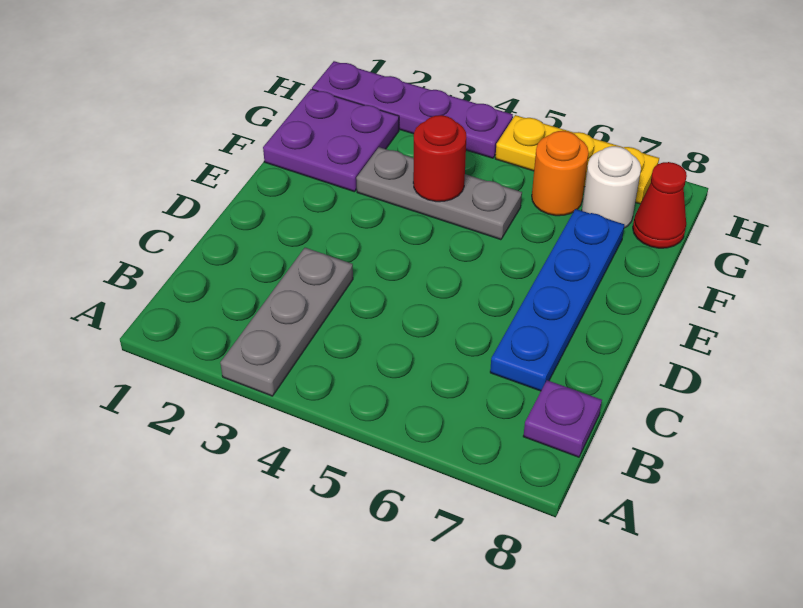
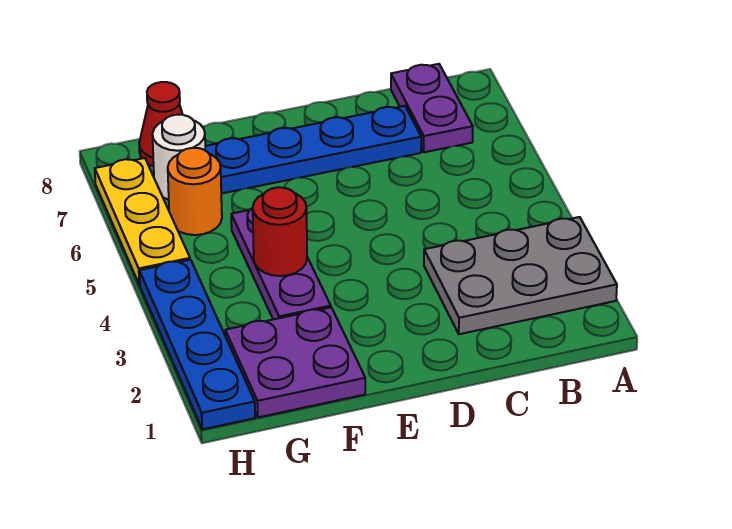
grey 1x3 plate [220,248,353,396] -> grey 2x3 plate [424,217,617,334]
purple 1x1 plate [523,380,602,457] -> purple 1x2 plate [391,64,473,152]
grey 1x3 plate [356,147,522,240] -> purple 1x3 plate [231,208,331,319]
purple 1x4 plate [312,61,513,158] -> blue 1x4 plate [139,260,255,429]

